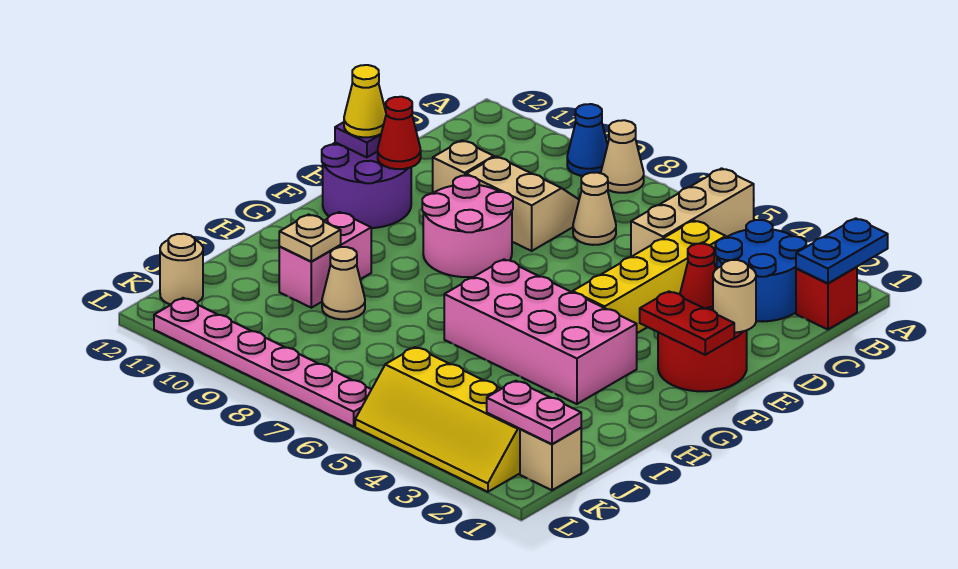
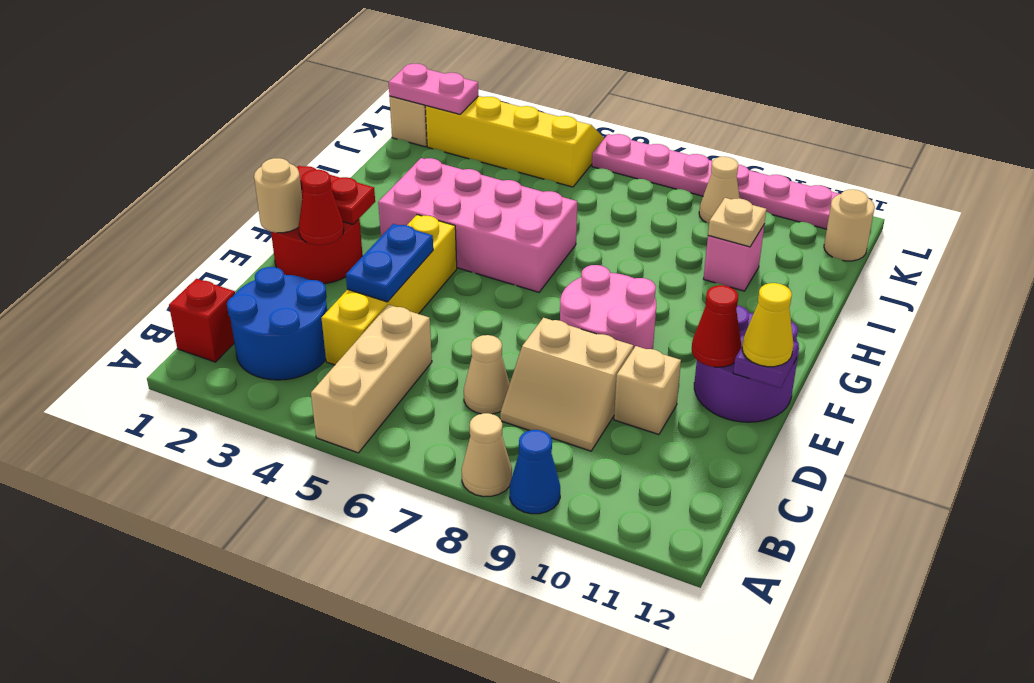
blue 1x2 plate [796,218,888,283] -> blue 1x2 plate moved to [346,224,433,302]
pink 1x2 brick [279,212,371,308] -> pink 1x1 brick [704,225,764,291]
tan 1x1 cone [322,247,365,319] -> tan 1x1 cone moved to [699,157,740,223]

